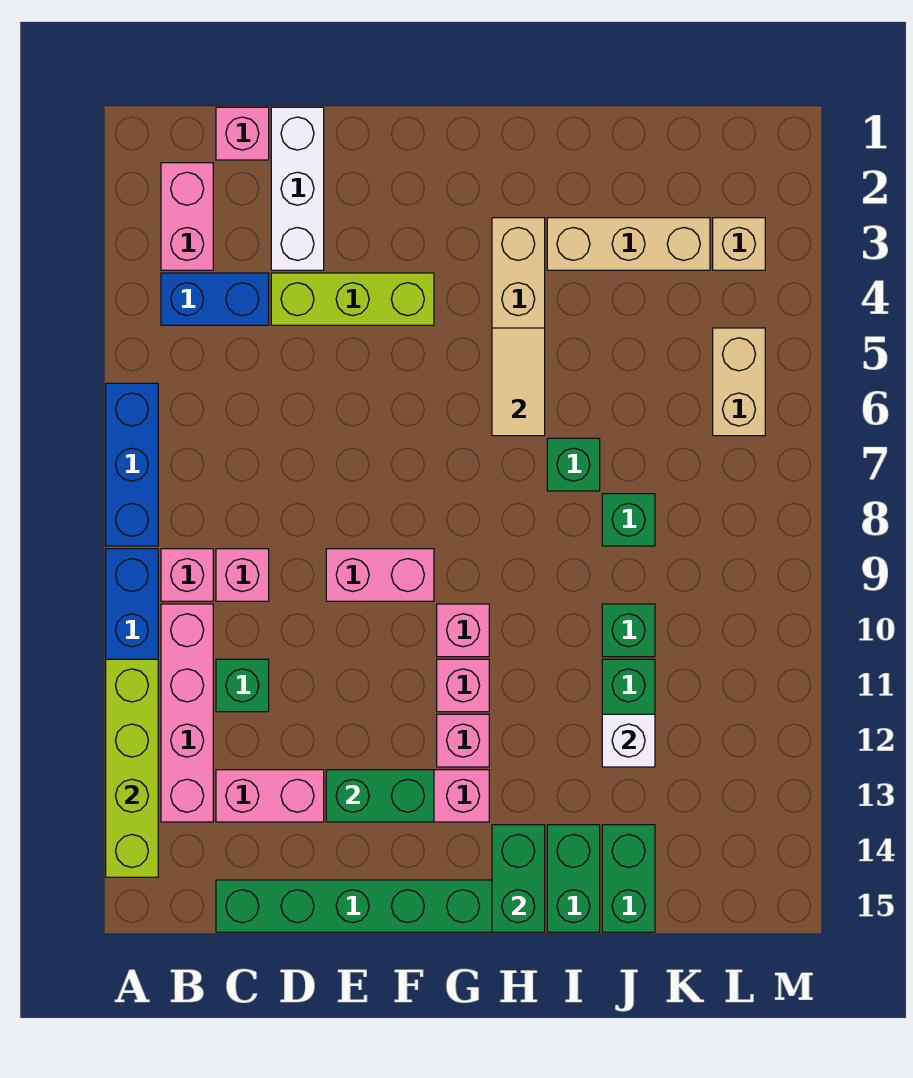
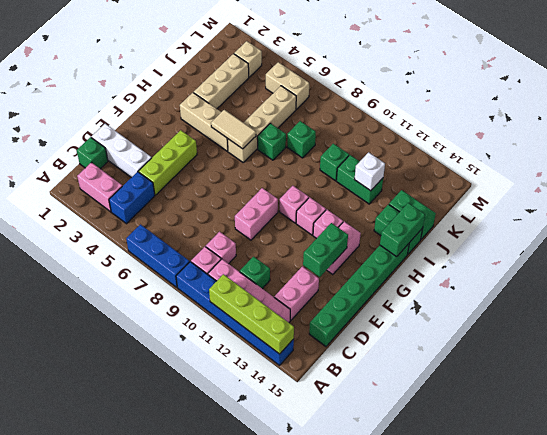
pink 1x1 brick [216,107,269,160] -> green 1x1 brick [77,137,108,169]
none -> tan 1x4 brick [227,86,296,162]
green 1x2 brick [492,825,545,932] -> green 1x2 brick turned to [380,203,425,257]

